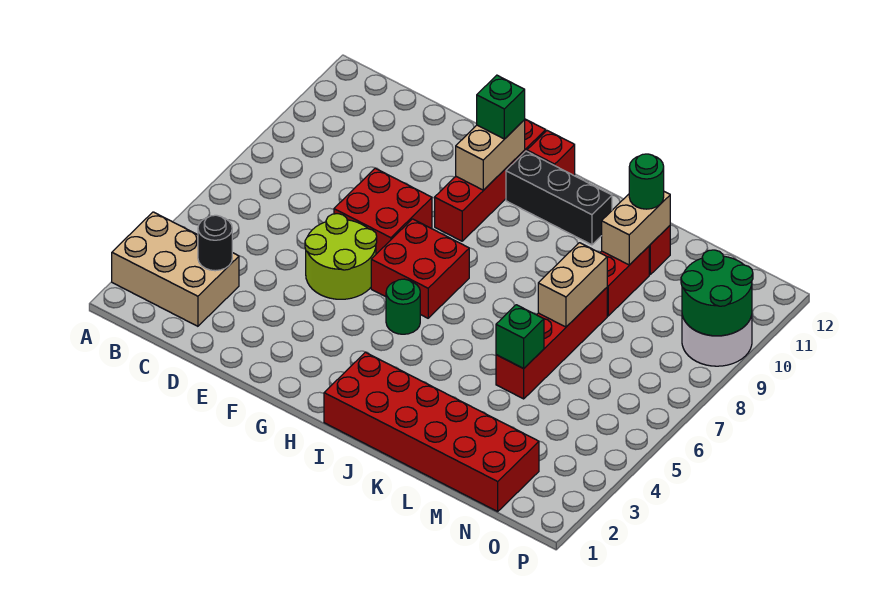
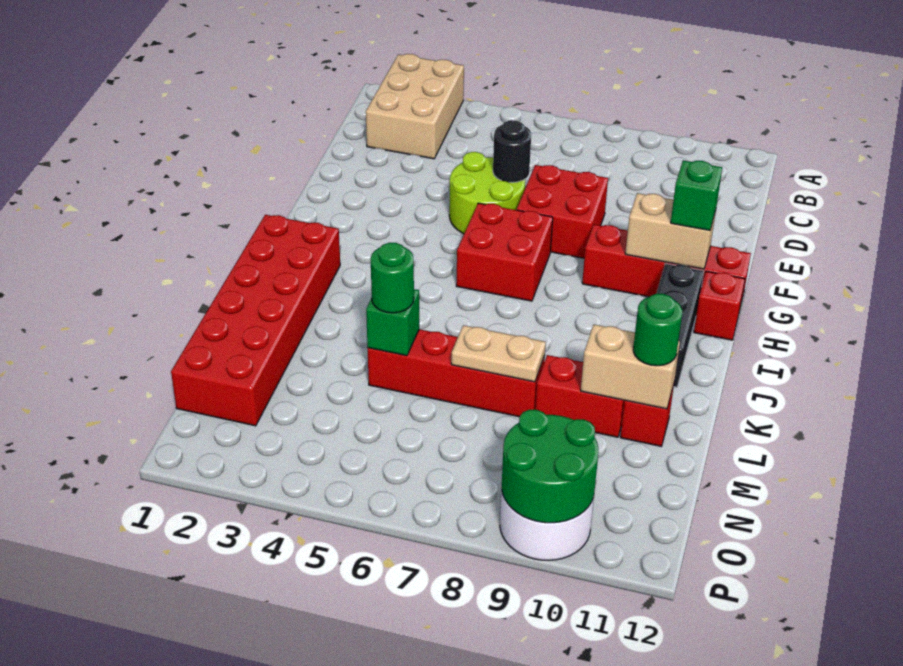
black 1x1 round brick [198,215,232,271] -> black 1x1 round brick moved to [493,120,531,183]
green 1x1 round brick [386,279,420,334] -> green 1x1 round brick moved to [371,243,414,313]
tan 1x2 brick [538,243,607,327] -> tan 1x2 plate [451,325,546,382]

